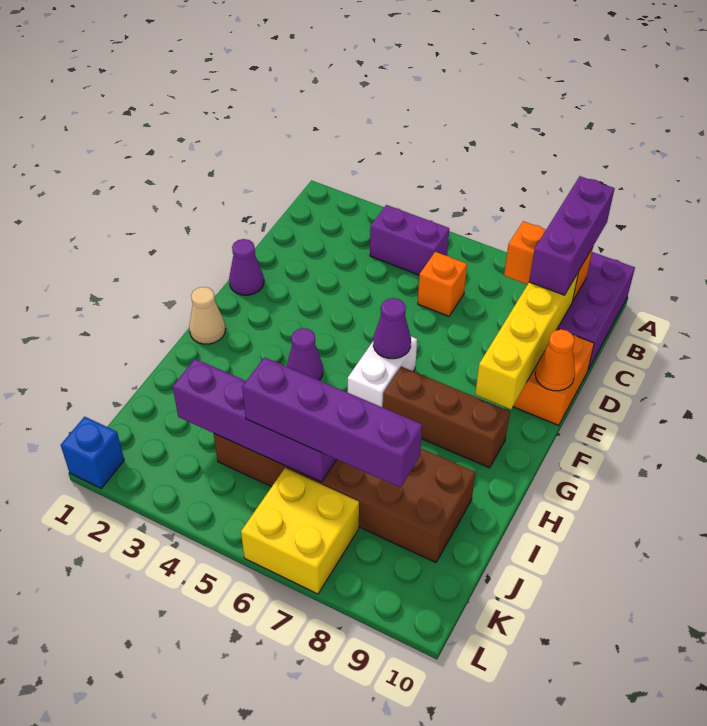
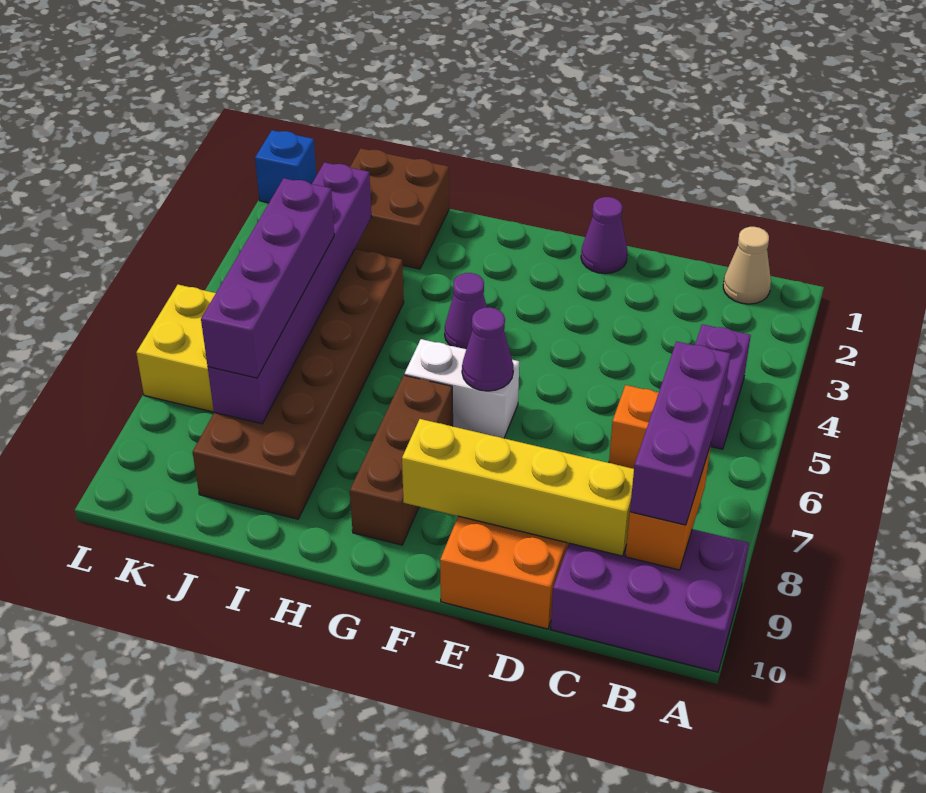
purple 1x3 brick [529,176,615,295] -> purple 1x3 brick turned to [630,341,731,525]
orange 1x1 cone [535,329,575,391] -> none
tan 1x1 cone [189,287,225,344] -> tan 1x1 cone moved to [723,227,771,304]
none -> brown 2x2 brick [350,148,449,269]
purple 1x4 brick [173,359,337,482] -> purple 1x6 brick [208,162,371,424]

